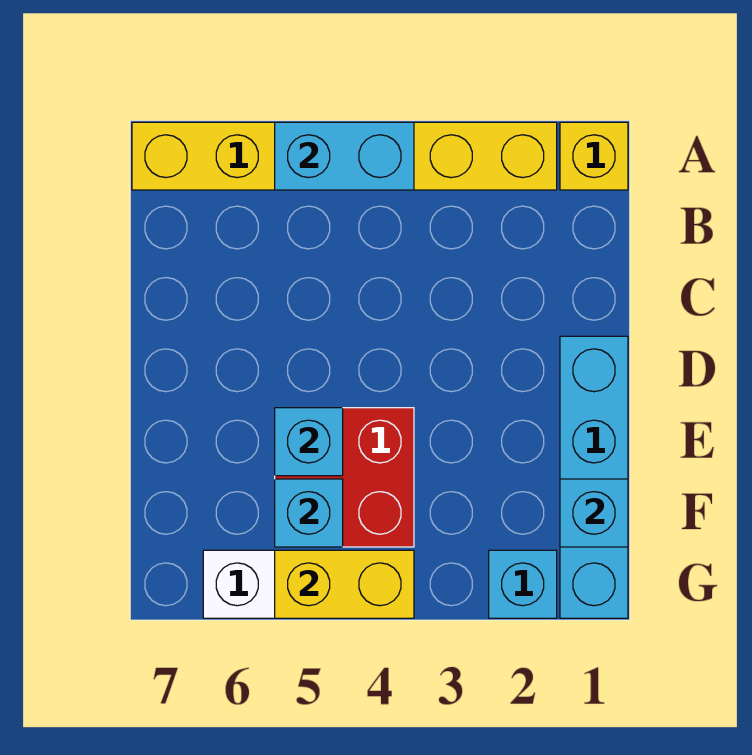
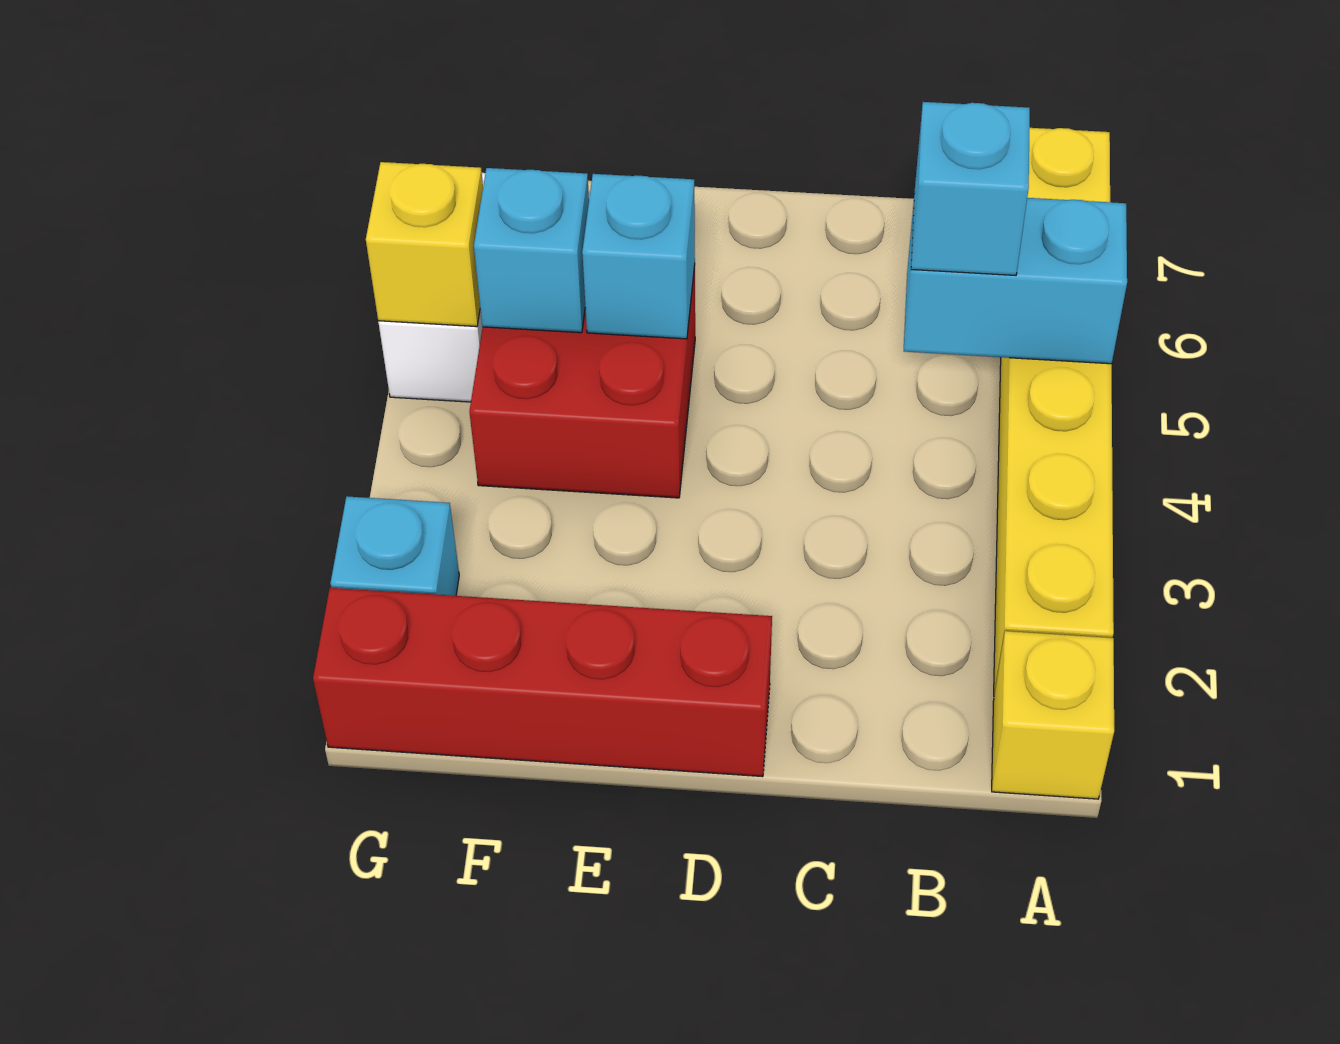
cyan 1x2 brick [275,122,414,190] -> cyan 1x2 brick turned to [904,198,1127,364]
cyan 1x4 brick [560,336,628,618] -> red 1x4 brick [313,588,772,777]
cyan 1x1 brick [560,479,628,547] -> cyan 1x1 brick moved to [911,102,1030,275]
yellow 1x2 brick [275,550,414,618] -> yellow 1x1 brick [366,162,483,327]

